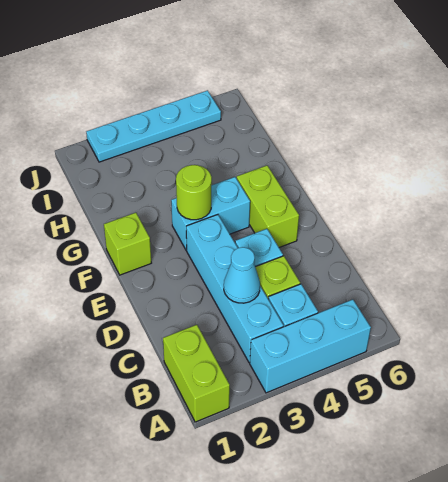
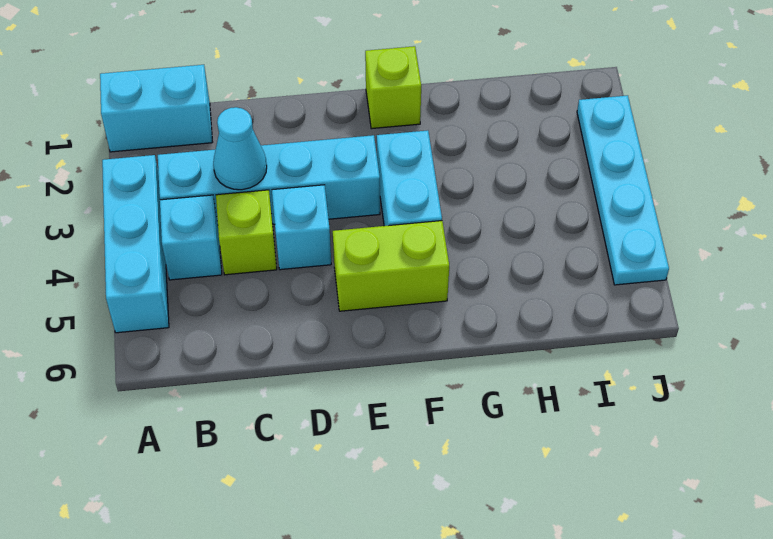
lime 1x2 brick [163,325,230,422] -> cyan 1x2 brick [100,65,212,152]
lime 1x1 round brick [176,165,212,220] -> none

